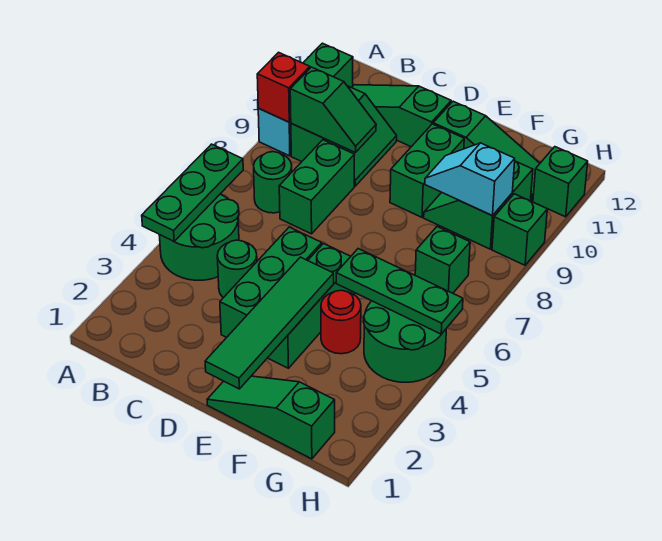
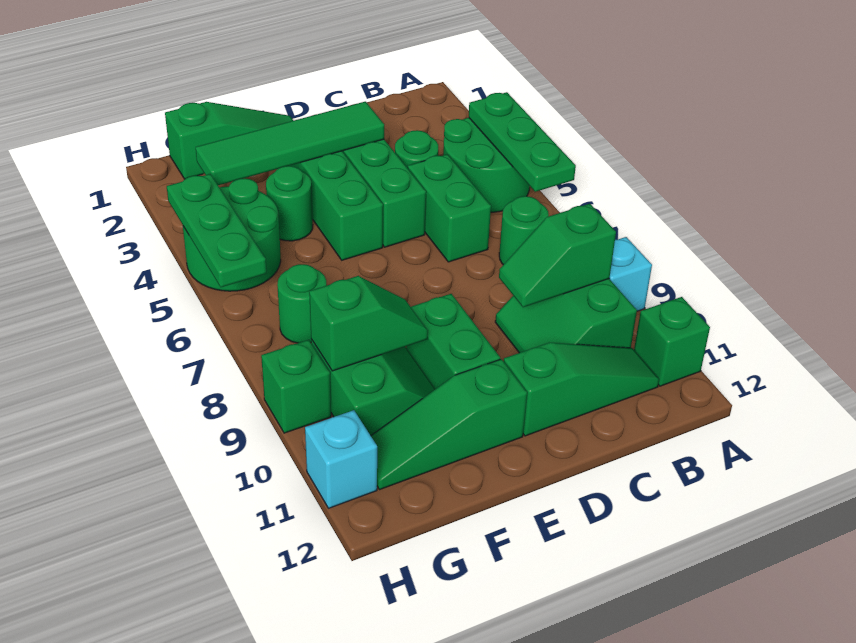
red 1x1 brick [257,52,310,122] -> none
green 1x2 brick [279,140,354,234] -> green 1x2 brick moved to [408,154,491,262]
green 1x4 tile [205,257,334,389] -> green 1x4 tile turned to [196,102,384,185]
red 1x1 round brick [321,290,361,354] -> green 1x1 round brick [266,166,313,241]
green 1x3 plate [336,249,463,334] -> green 1x3 plate turned to [167,174,266,287]
cyan 1x2 slope [425,143,515,216] -> green 1x2 slope [309,276,428,371]
green 1x1 brick [415,227,470,293] -> green 1x1 round brick [277,264,327,343]
green 1x1 brick [533,147,588,217] -> cyan 1x1 brick [305,410,377,508]

